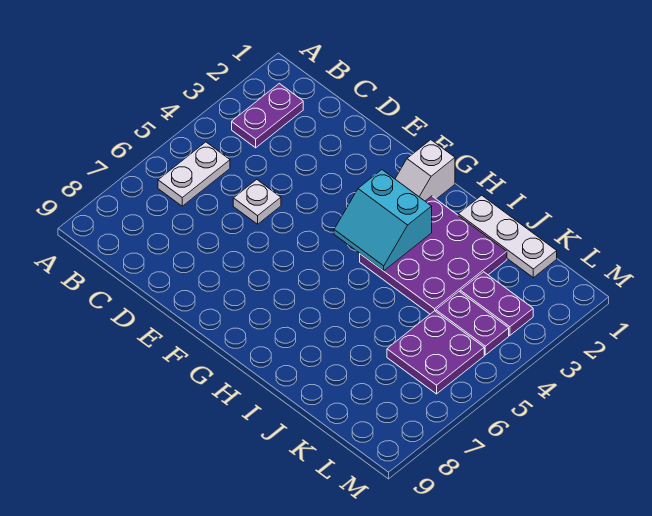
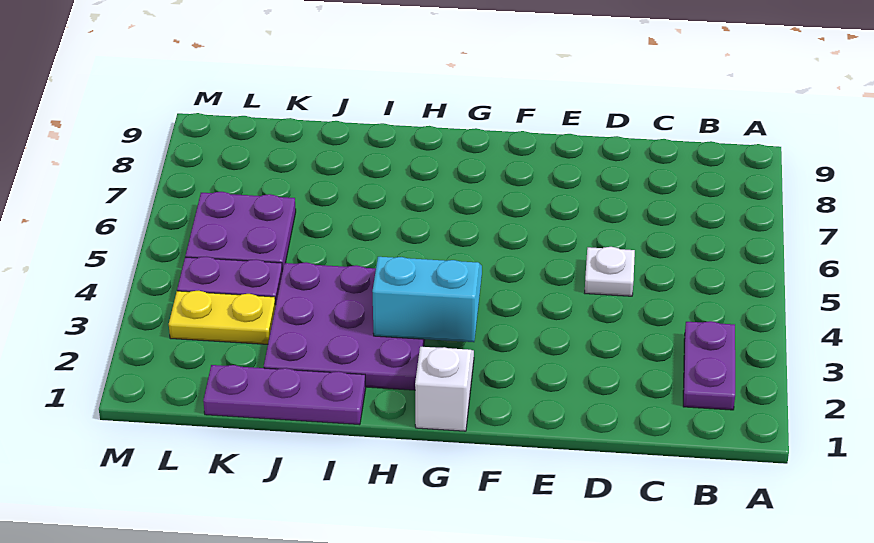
white 1x2 plate [158,142,230,206] -> none
white 1x3 plate [458,195,557,278] -> purple 1x3 plate [203,365,366,425]
purple 1x2 plate [460,272,533,335] -> yellow 1x2 plate [169,291,276,344]

